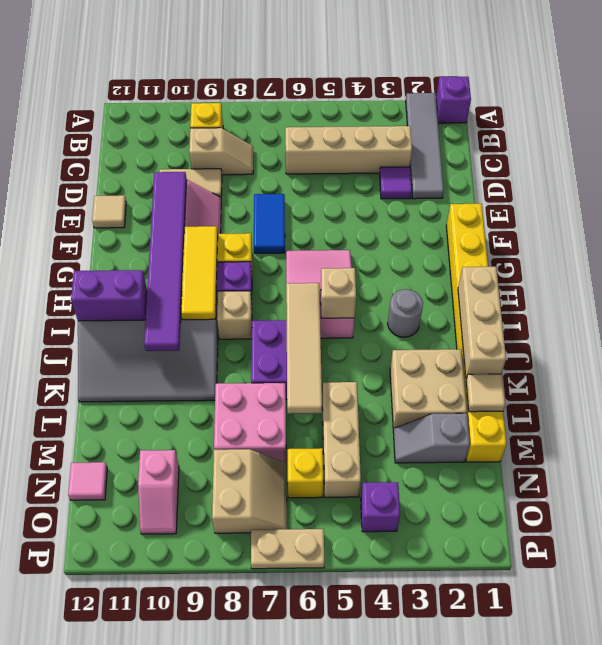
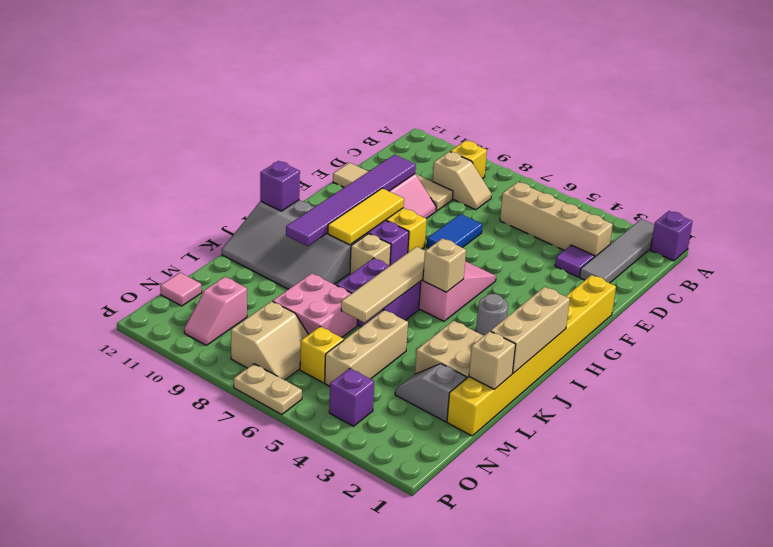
purple 1x2 brick [71,270,147,321] -> purple 1x1 brick [260,161,300,211]
tan 1x1 tile [466,374,505,412] -> tan 1x1 brick [469,331,516,389]

